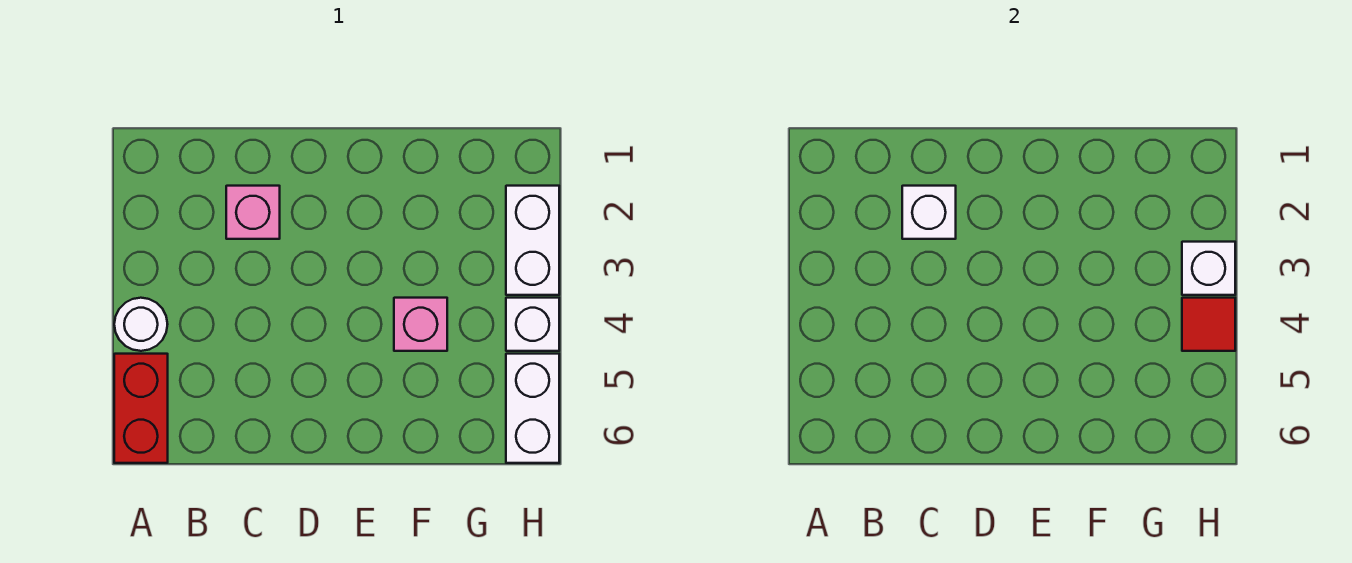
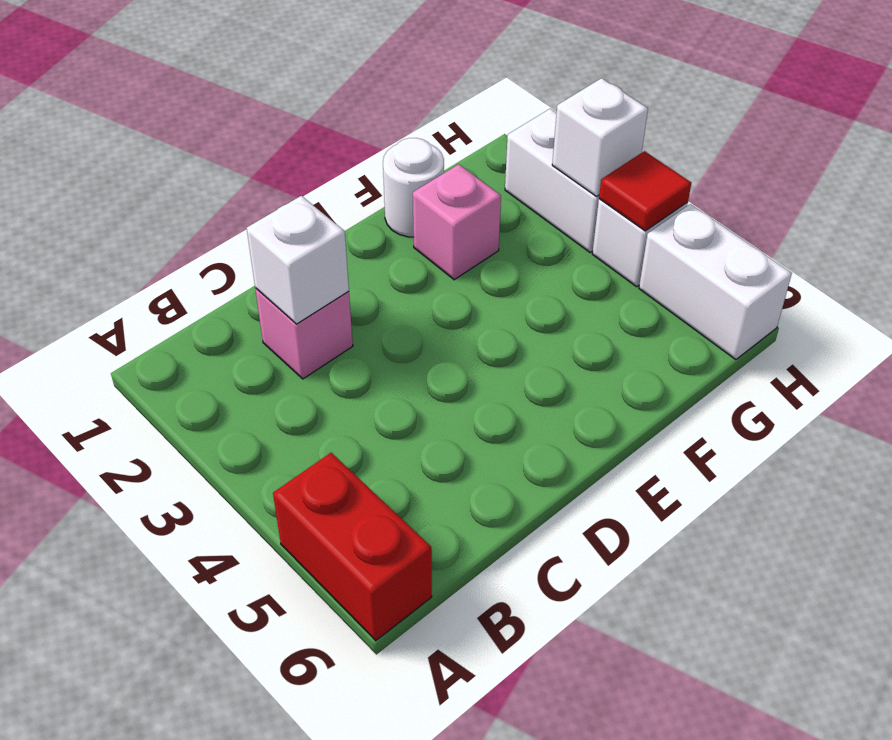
white 1x1 round brick [114,298,168,351] -> white 1x1 round brick moved to [383,138,444,237]
pink 1x1 brick [394,298,447,351] -> pink 1x1 brick moved to [413,164,501,280]

